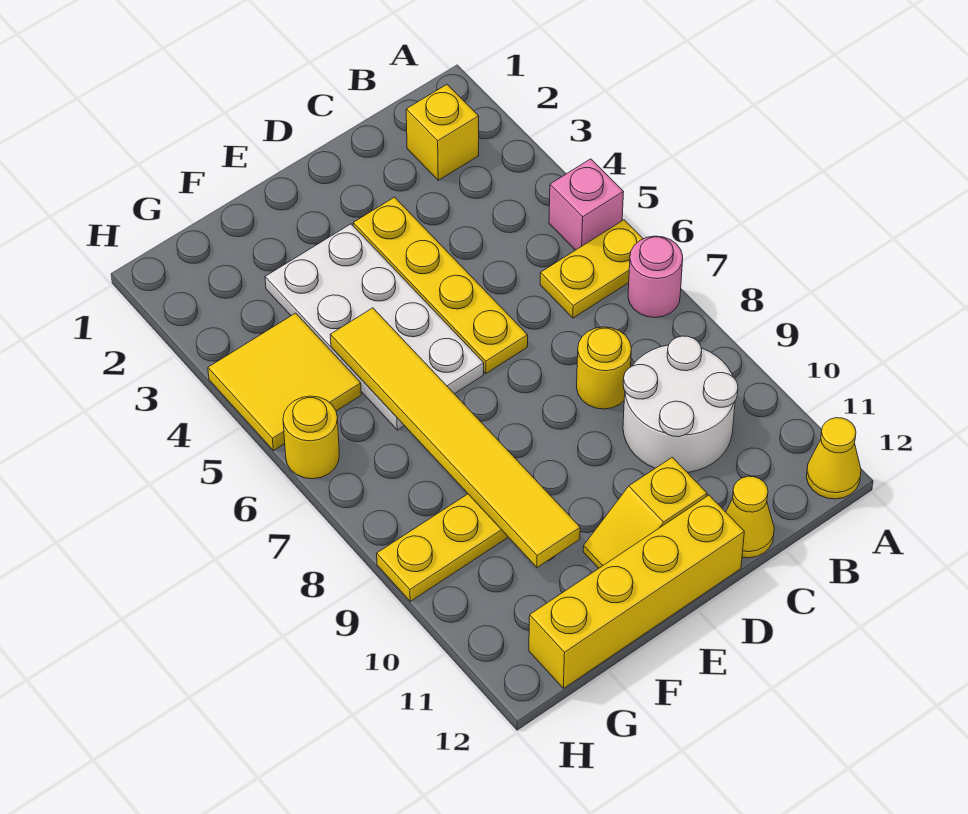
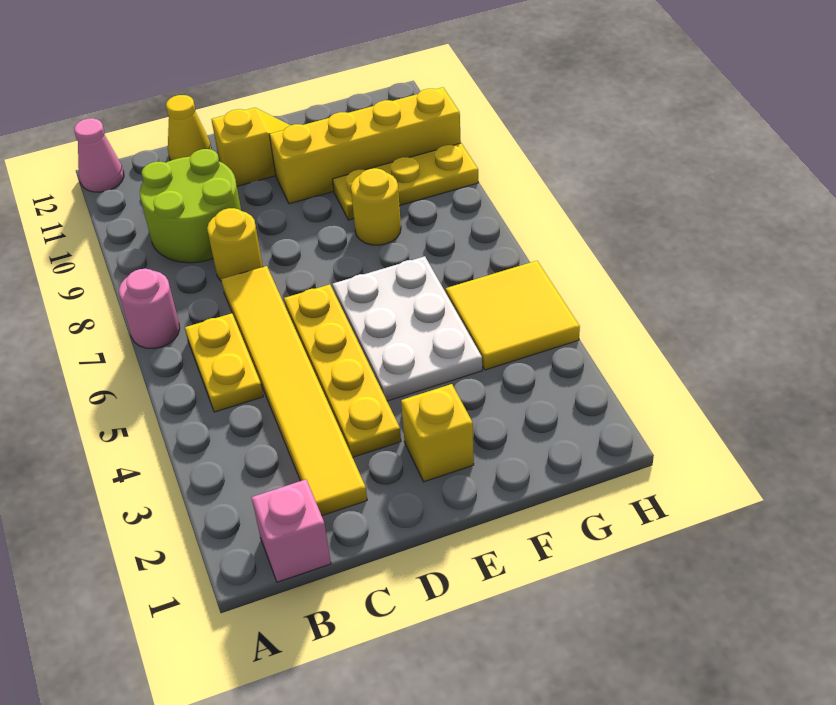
pink 1x1 brick [549,159,624,250] -> pink 1x1 brick moved to [252,480,331,582]
yellow 1x2 plate [540,220,643,318] -> yellow 1x2 plate turned to [185,313,263,412]
yellow 1x1 cone [806,418,861,499] -> pink 1x1 cone [74,118,124,192]
yellow 1x1 brick [406,85,479,180] -> yellow 1x1 brick moved to [401,384,474,482]
white 2x2 round brick [623,336,738,472] -> lime 2x2 round brick [140,149,241,263]
yellow 1x4 brick [529,495,744,688] -> yellow 1x4 brick moved to [269,87,461,204]
white 2x4 plate [265,224,484,430] -> white 2x3 plate [333,256,482,401]
yellow 1x6 tile [330,308,580,567] -> yellow 1x6 tile moved to [221,266,367,516]
yellow 1x1 round brick [283,396,339,479] -> yellow 1x1 round brick moved to [351,168,401,245]

